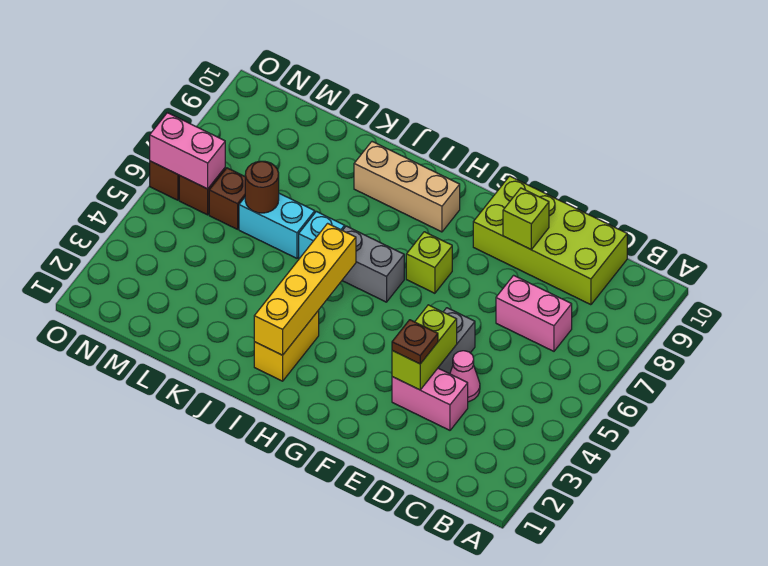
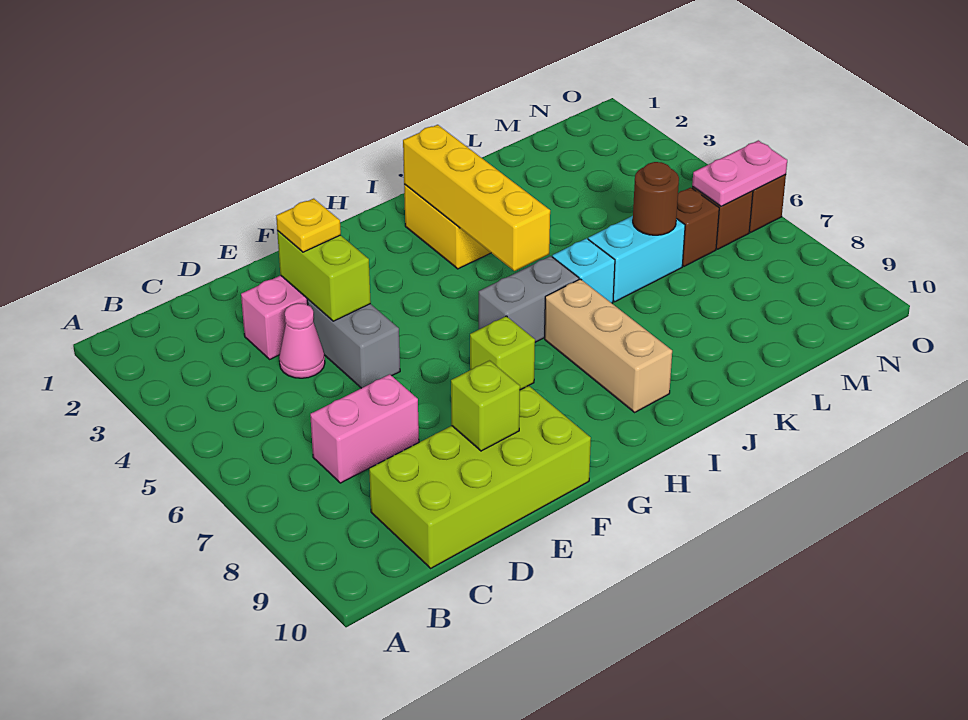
brown 1x1 plate [392,320,438,364] -> yellow 1x1 plate [276,199,341,252]
tan 1x3 brick [354,142,460,232] -> tan 1x3 brick turned to [545,279,672,412]
pink 1x2 brick [150,113,225,189] -> pink 1x2 plate [692,140,787,207]

